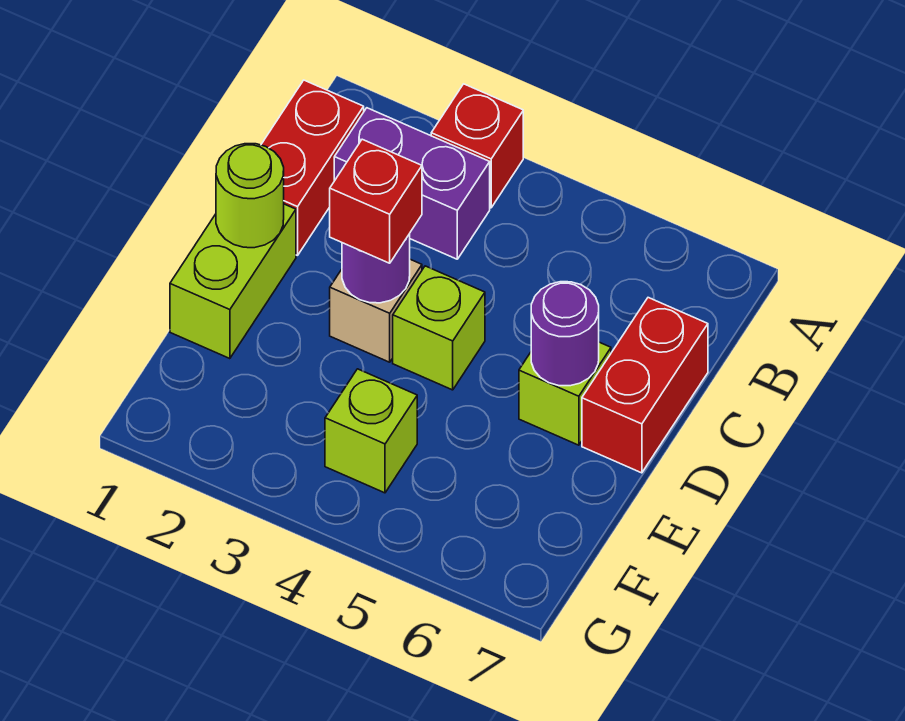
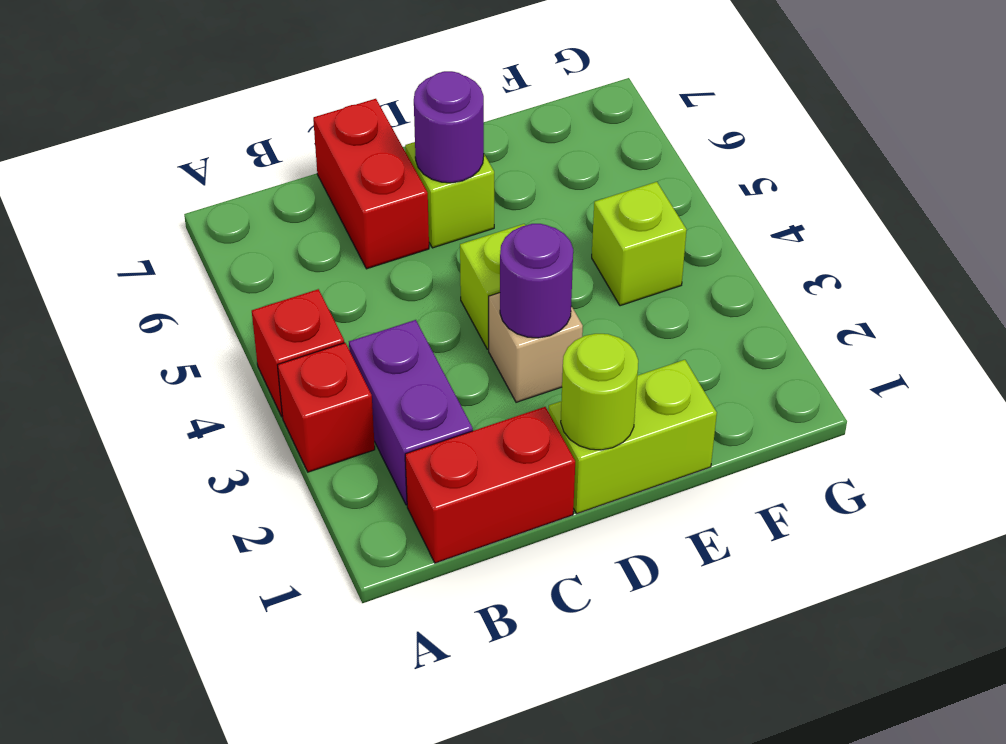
red 1x2 brick [582,298,708,473] -> red 1x2 brick turned to [313,99,429,269]
red 1x1 brick [330,139,422,263] -> red 1x1 brick moved to [252,289,344,417]

